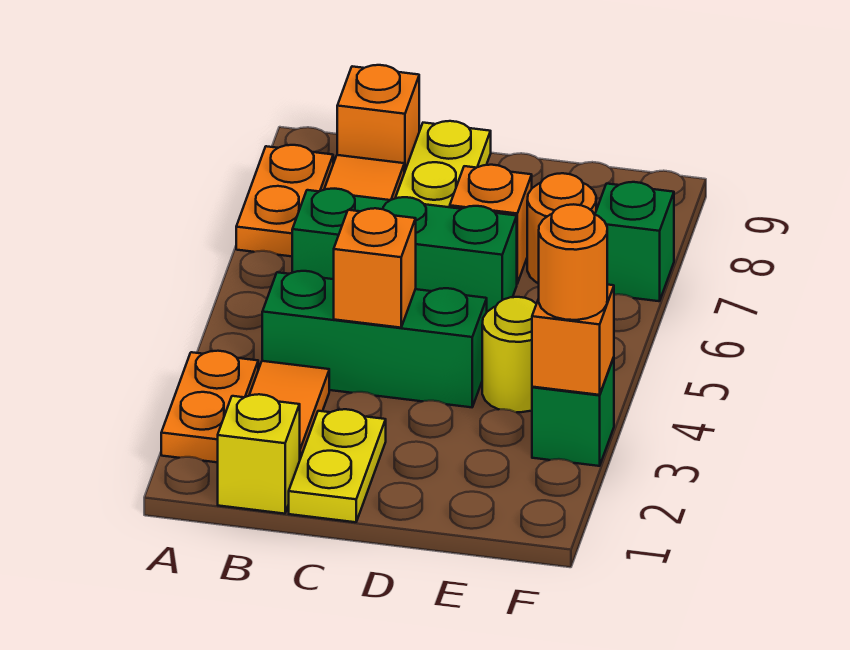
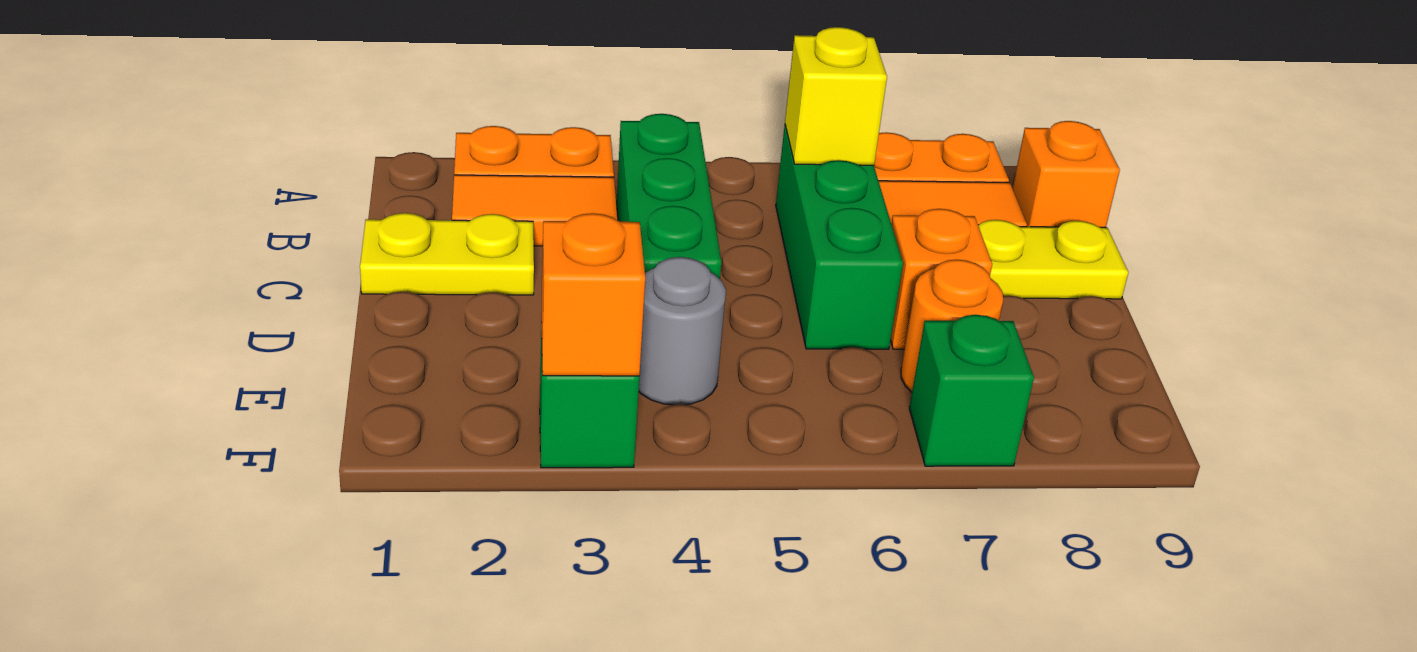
yellow 1x1 brick [218,394,300,514] -> yellow 1x1 brick moved to [785,27,887,165]
orange 1x1 brick [334,208,416,328] -> none
yellow 1x1 round brick [482,297,536,412] -> grey 1x1 round brick [639,257,726,405]
orange 1x1 round brick [539,204,607,320] -> none

